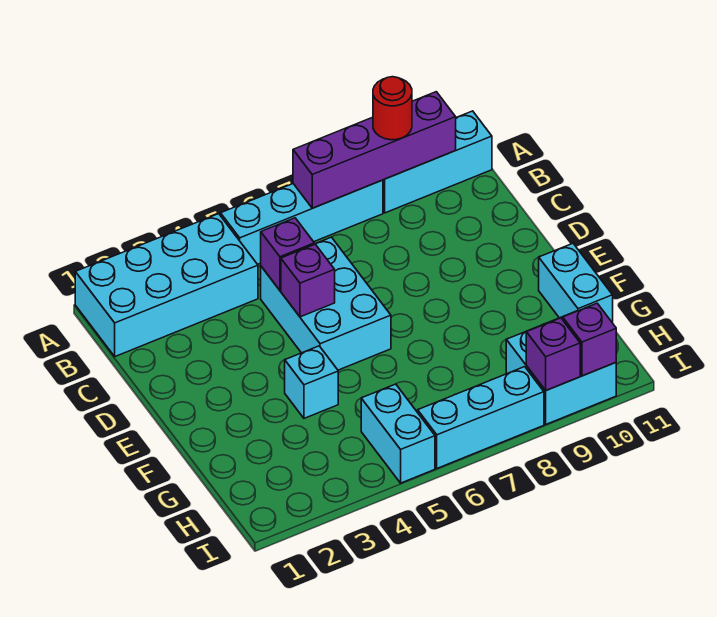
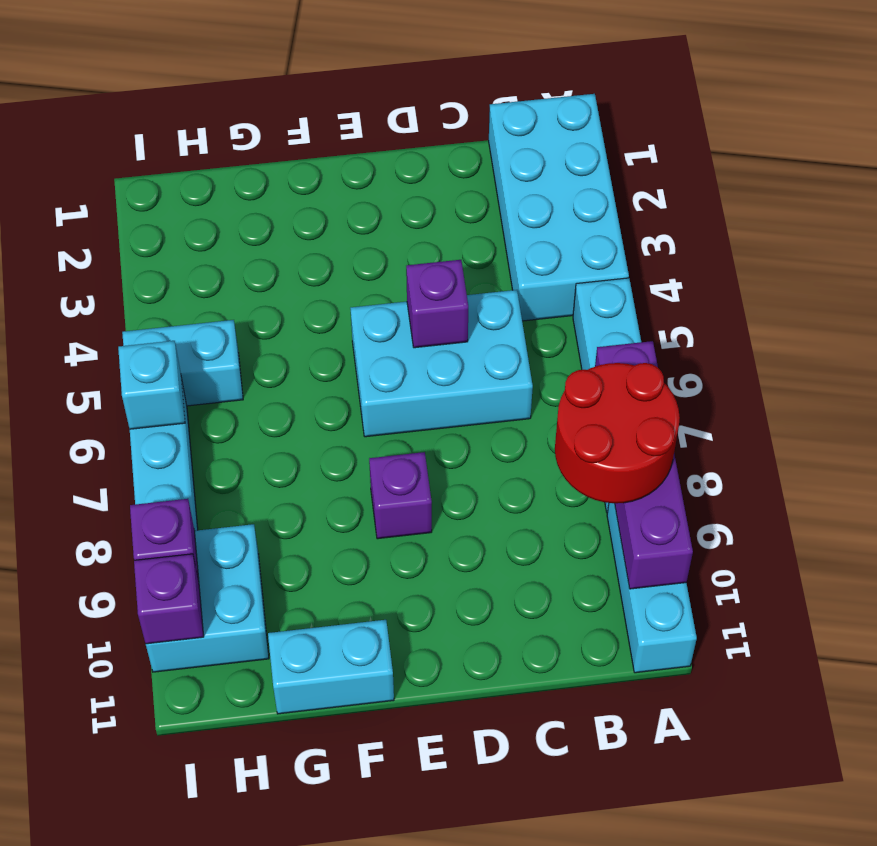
red 1x1 round brick [373,77,412,140] -> red 2x2 round brick [555,363,680,503]
purple 1x1 brick [261,218,314,290] -> purple 1x1 brick moved to [369,452,432,539]
cyan 1x1 brick [285,346,338,418] -> cyan 1x1 brick moved to [118,341,185,429]

